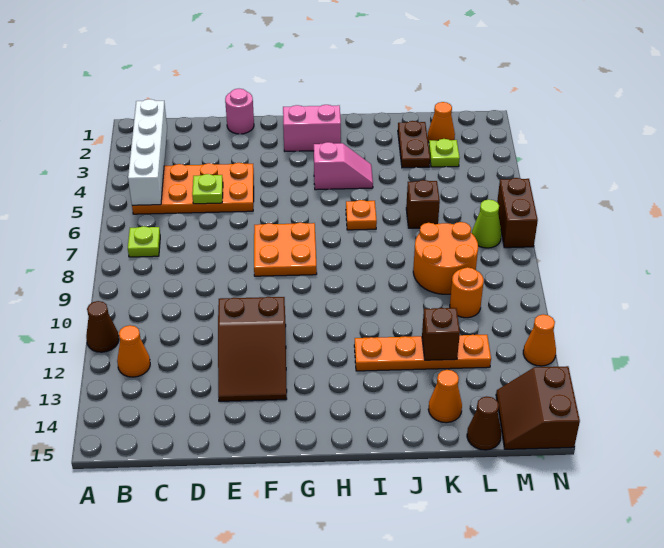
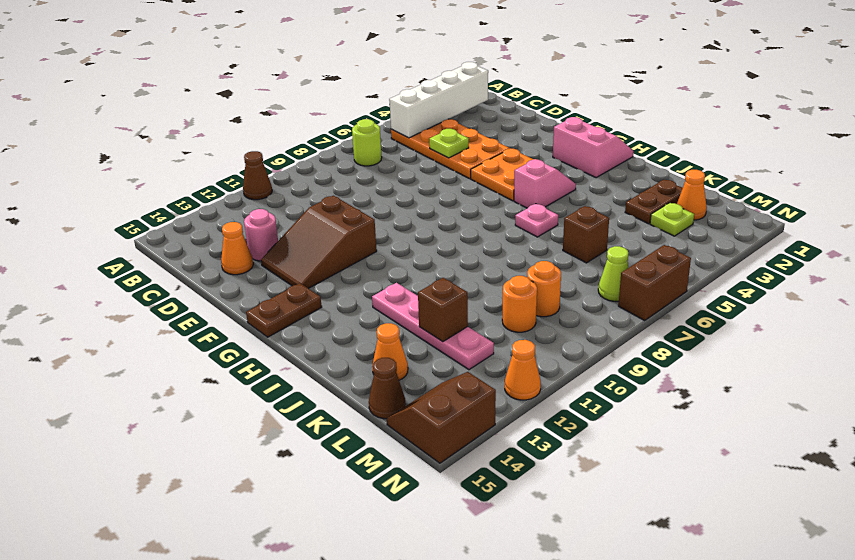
lime 1x1 plate [128,226,160,257] -> lime 1x1 round brick [352,119,382,166]
orange 1x1 cone [117,325,150,377] -> orange 1x1 cone moved to [221,222,253,275]
pink 1x1 round brick [225,89,254,134] -> pink 1x1 round brick moved to [244,209,278,261]
orange 2x2 plate [254,223,317,276] -> orange 2x2 plate moved to [471,149,537,201]
none -> brown 1x2 plate [246,283,322,337]
pink 1x2 slope [314,142,373,190] -> pink 1x2 slope turned to [514,159,576,208]
orange 1x1 plate [346,200,377,230] -> pink 1x1 plate [515,204,558,237]
orange 1x4 plate [354,335,491,371] -> pink 1x4 plate [372,283,494,370]
orange 2x2 round brick [413,222,478,294] -> orange 1x1 round brick [527,261,561,317]

